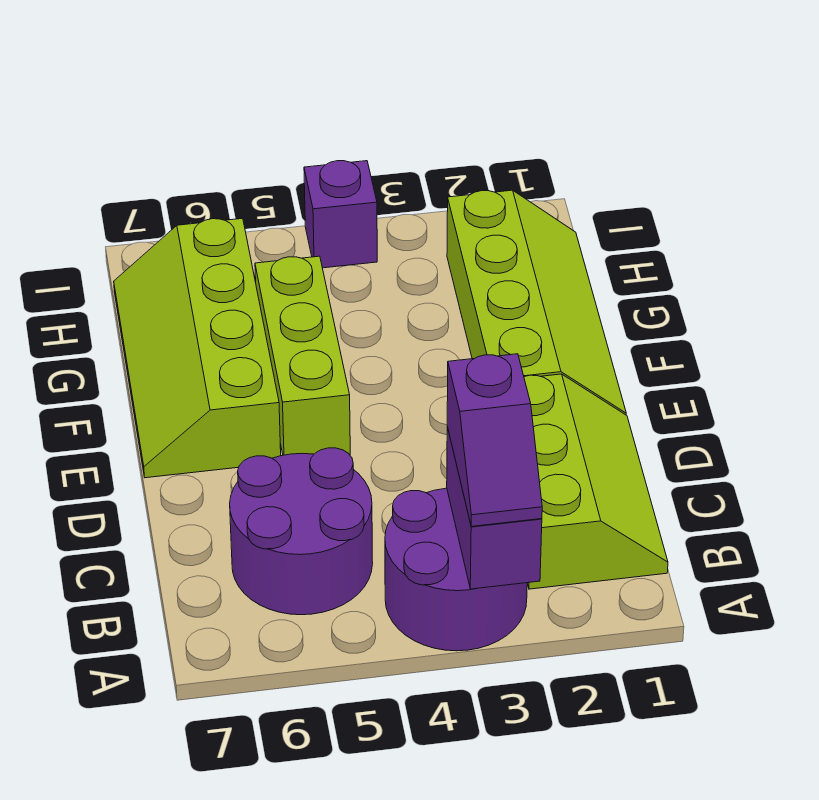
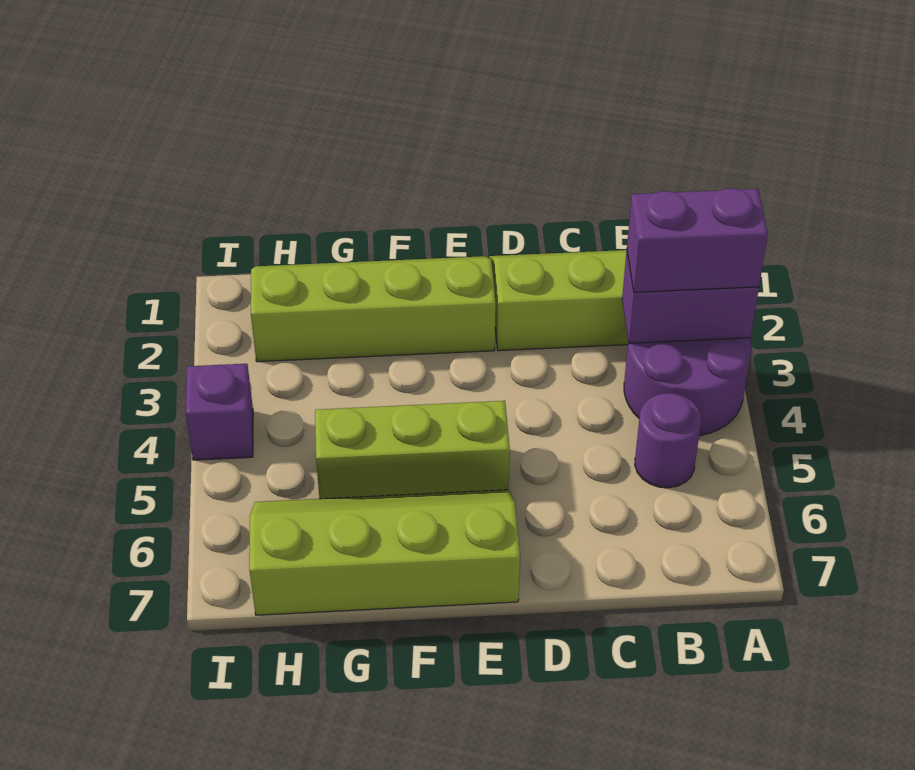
purple 1x2 slope [447,354,542,526] -> purple 1x2 brick [627,188,768,292]
purple 2x2 round brick [230,448,373,615] -> purple 1x1 round brick [635,393,701,488]
lime 2x4 slope [114,218,281,478] -> lime 2x4 slope turned to [249,490,520,615]

